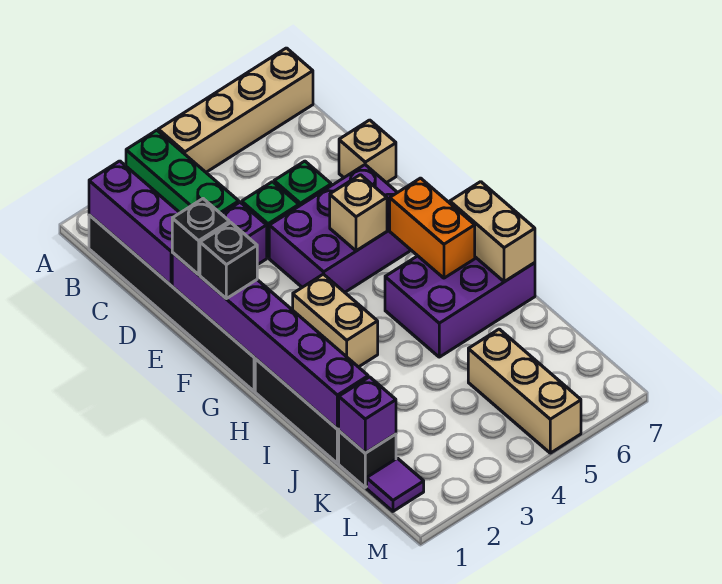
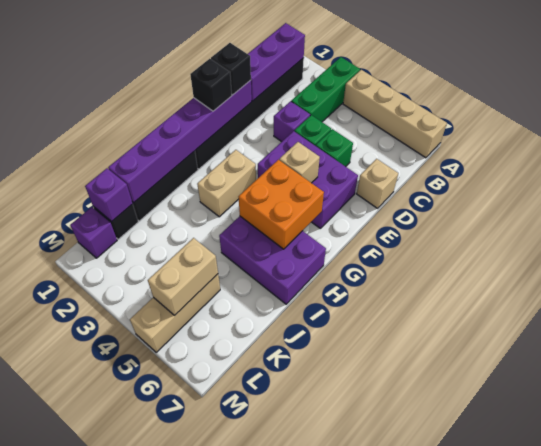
orange 1x2 brick [390,178,475,278] -> orange 2x2 brick [239,160,324,249]
tan 1x2 brick [450,182,535,282] -> tan 1x2 brick moved to [148,238,218,315]
purple 1x1 tile [367,458,424,511] -> purple 1x1 brick [71,207,117,258]

